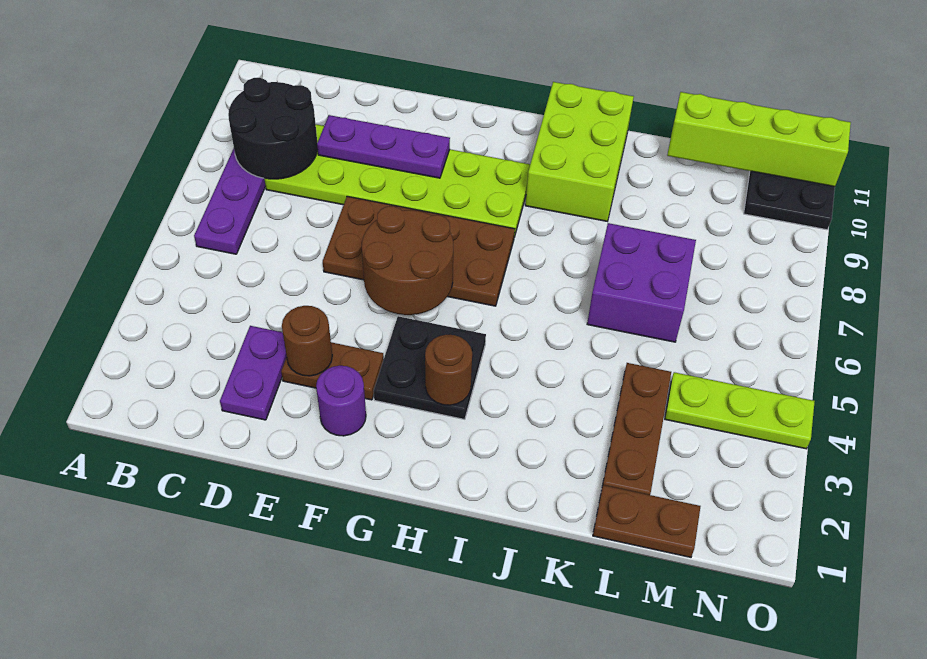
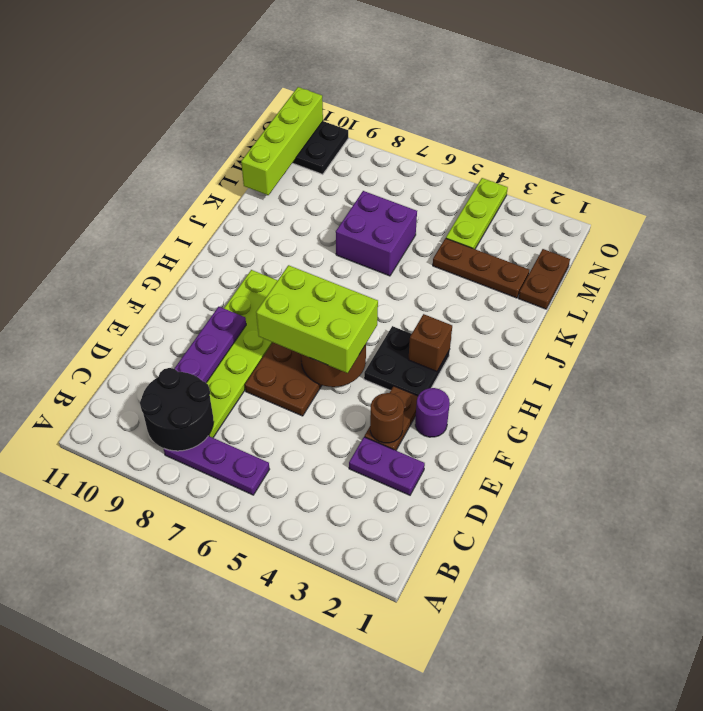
brown 1x1 round brick [425,335,472,405] -> brown 1x1 brick [408,314,452,371]
lime 2x3 brick [525,82,634,221] -> lime 2x3 brick moved to [256,265,378,373]

